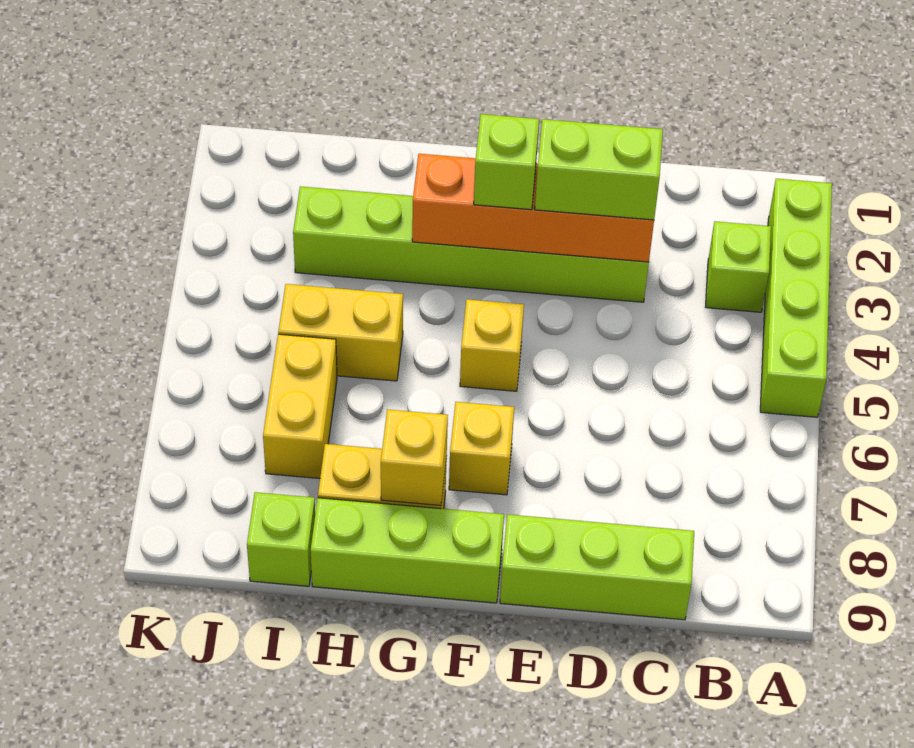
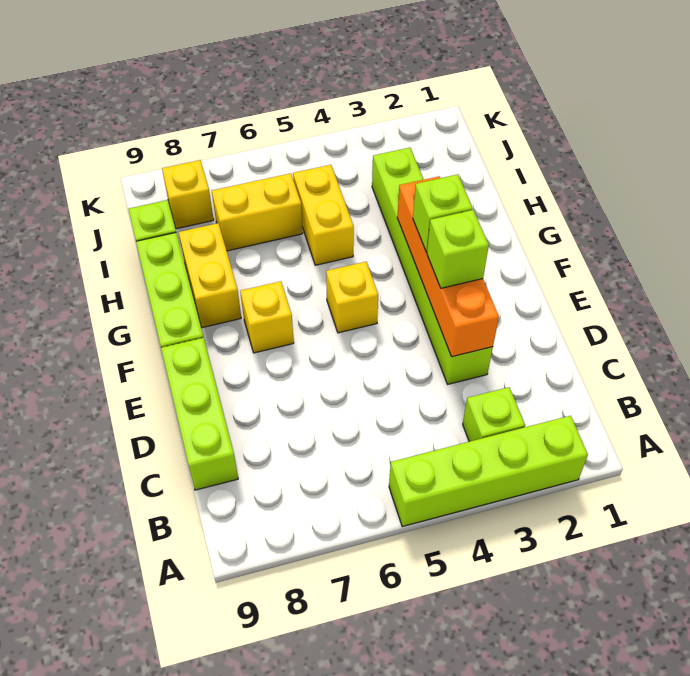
lime 1x2 brick [535,119,663,220] -> lime 1x1 brick [427,210,489,288]
yellow 1x1 brick [381,409,448,506] -> yellow 1x1 brick moved to [162,160,214,229]

